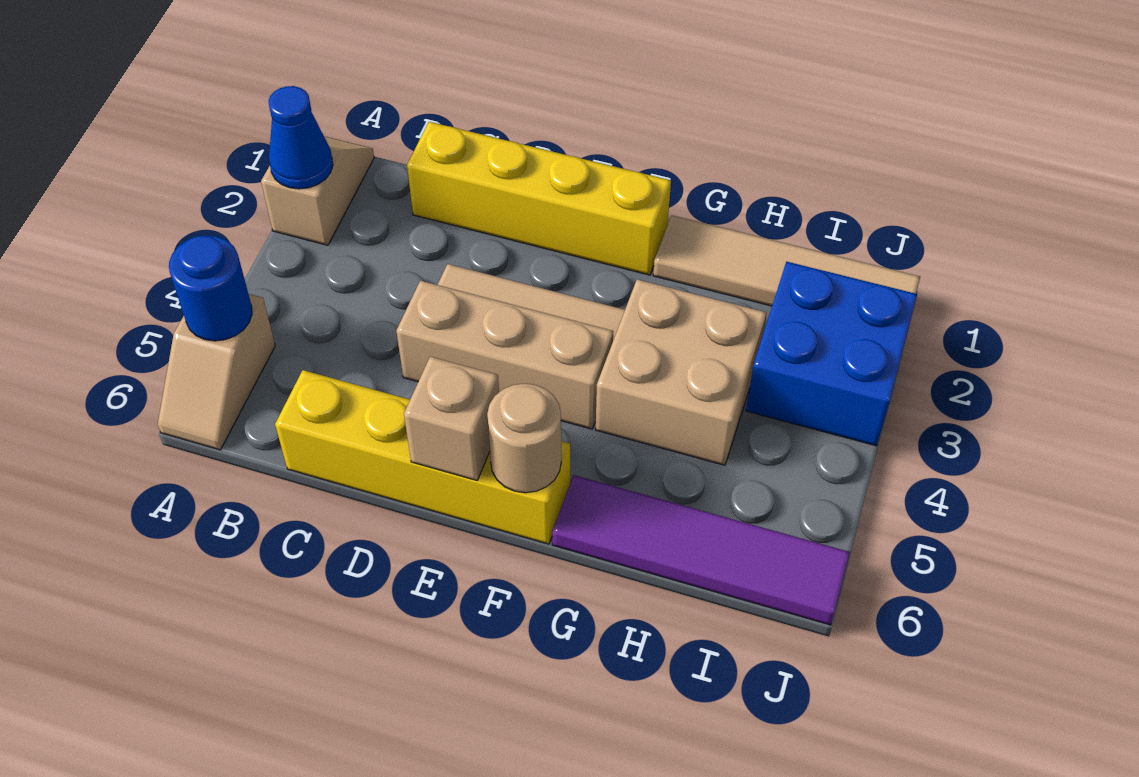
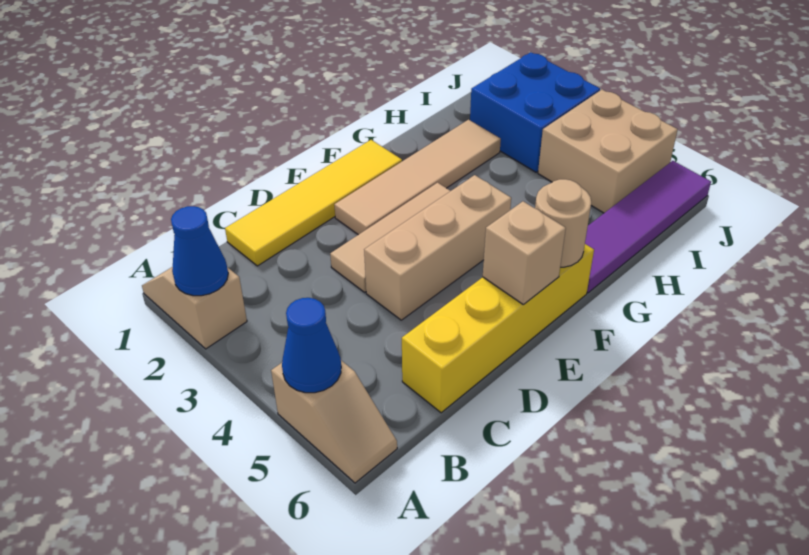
blue 1x1 round brick [169,236,252,341] -> blue 1x1 cone [282,298,341,393]
yellow 1x4 brick [407,122,671,275] -> yellow 1x4 tile [225,140,402,266]
tan 1x4 tile [653,215,920,306] -> tan 1x4 tile moved to [334,120,501,235]
tan 2x2 brick [596,279,767,465] -> tan 2x2 brick moved to [538,90,678,213]

